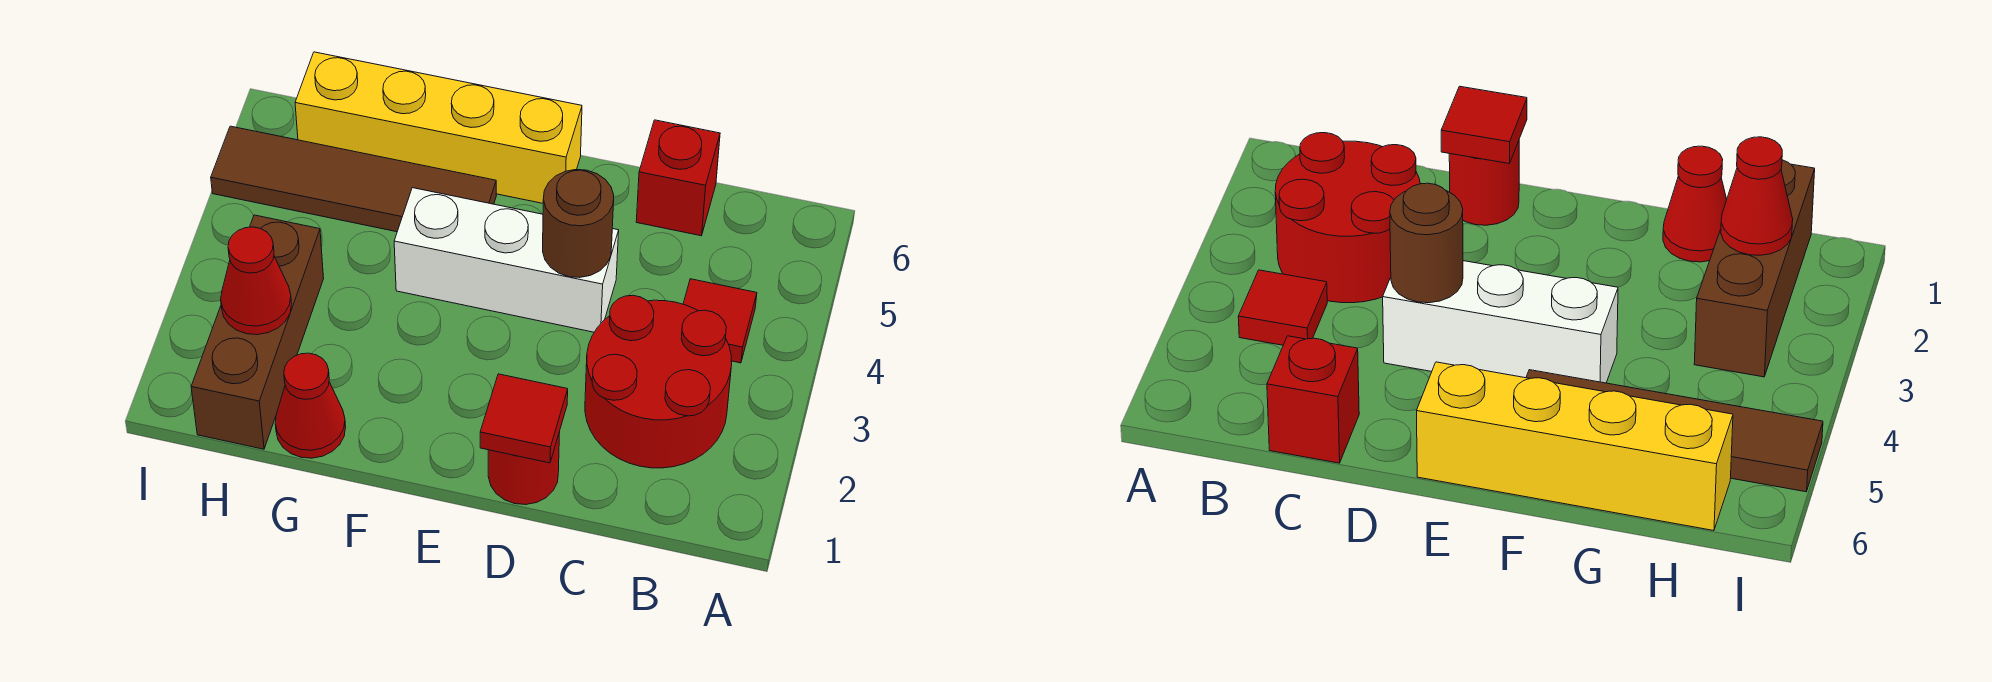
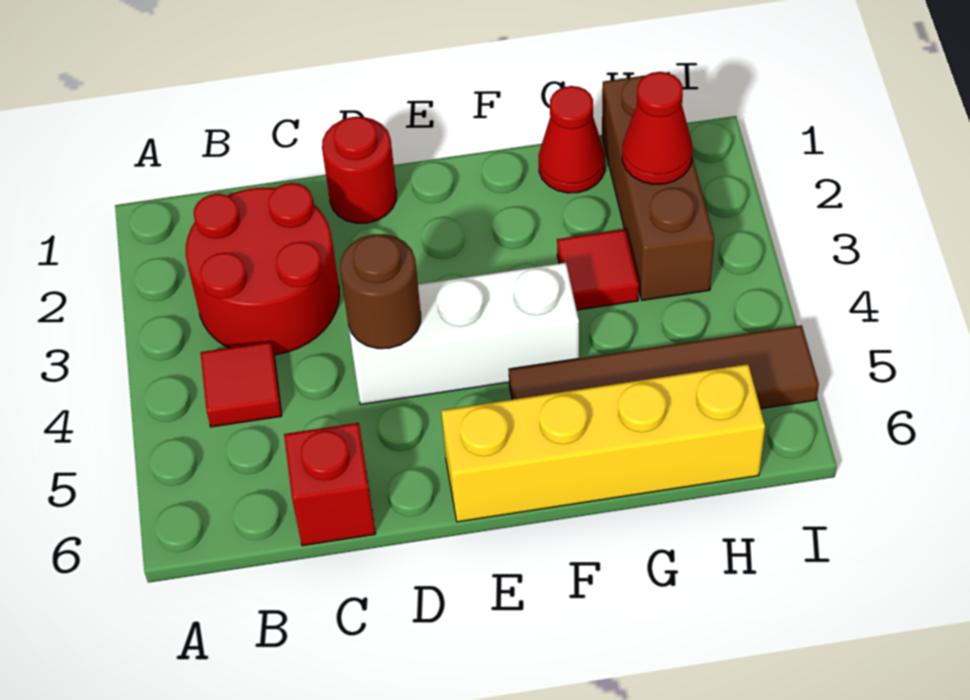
red 1x1 tile [480,374,568,463] -> red 1x1 tile moved to [557,229,639,310]

